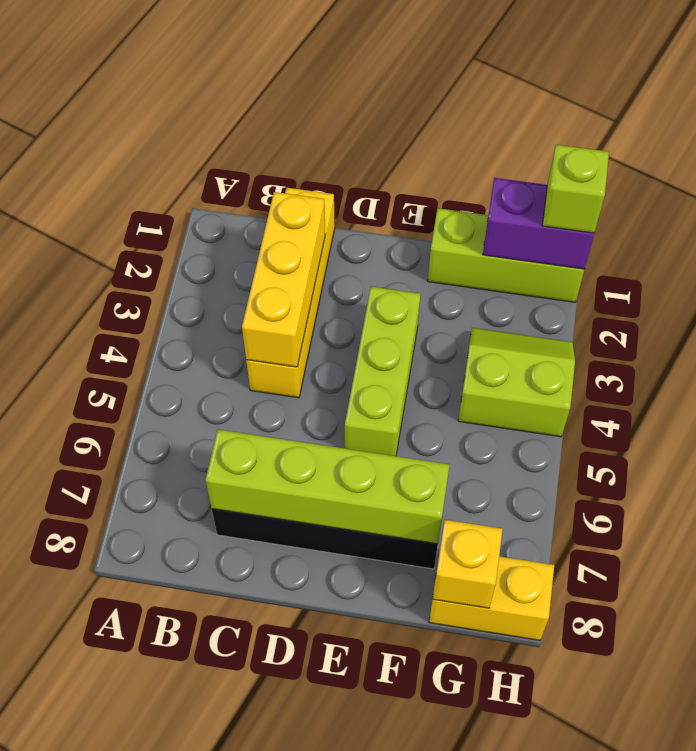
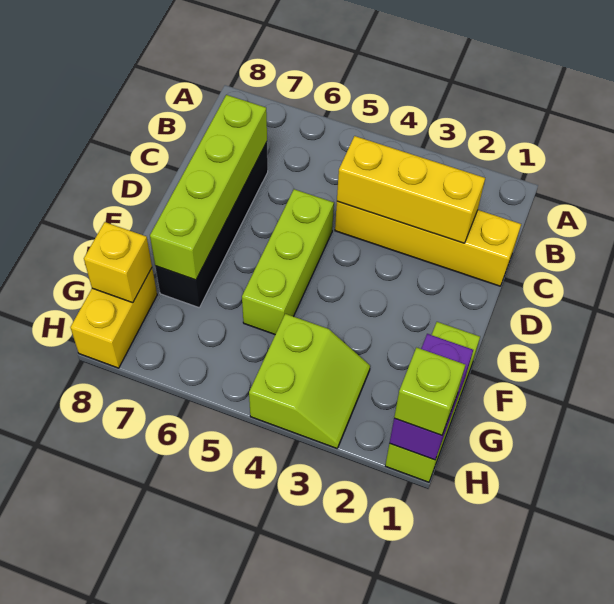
lime 1x3 brick [345,287,421,456] -> lime 1x3 brick turned to [242,189,334,335]

